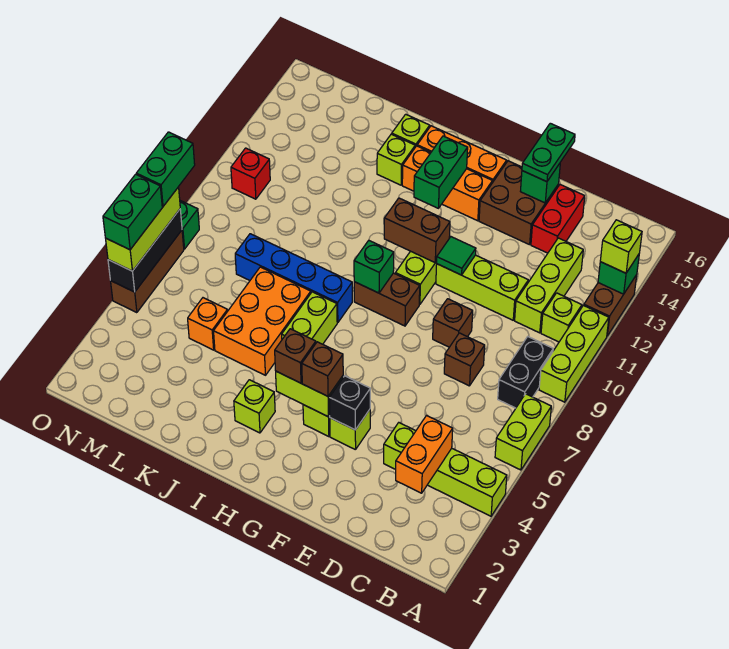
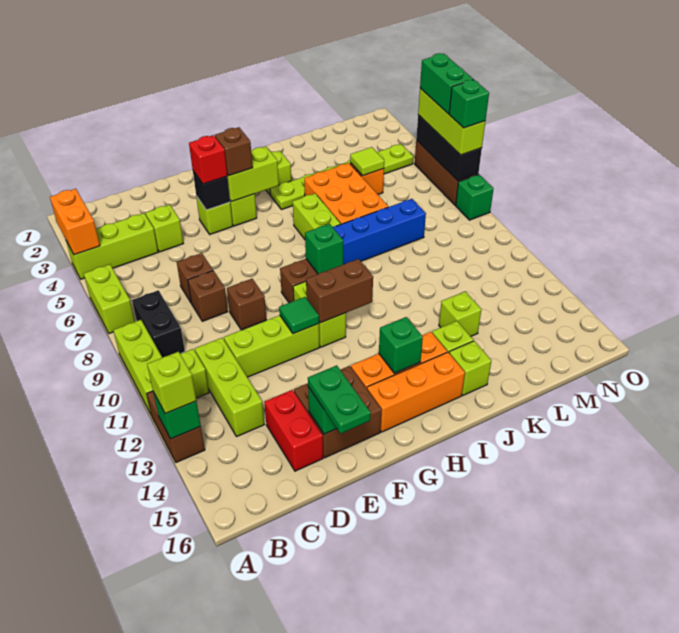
orange 1x2 brick [396,416,453,493] -> orange 1x2 brick moved to [50,189,100,255]
brown 1x1 brick [275,329,316,383] -> brown 1x1 brick moved to [177,253,213,302]
green 1x2 brick [414,136,468,208] -> green 1x1 brick [379,317,423,373]
none -> lime 1x6 plate [270,144,413,210]
none -> lime 1x1 brick [439,292,481,336]
none -> lime 1x1 tile [350,147,384,176]
red 1x1 brick [231,148,270,199] -> red 1x1 brick moved to [189,135,227,184]
green 1x2 brick [136,132,195,206] -> green 1x1 brick [449,80,489,128]

